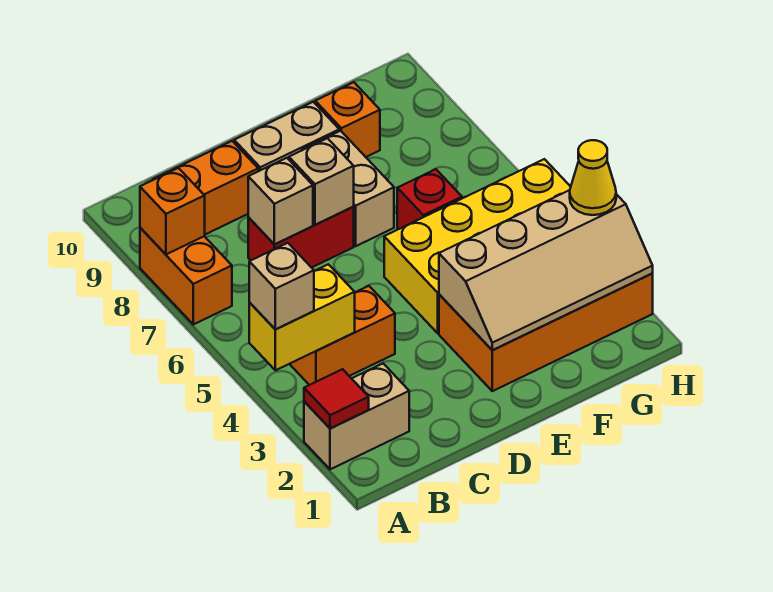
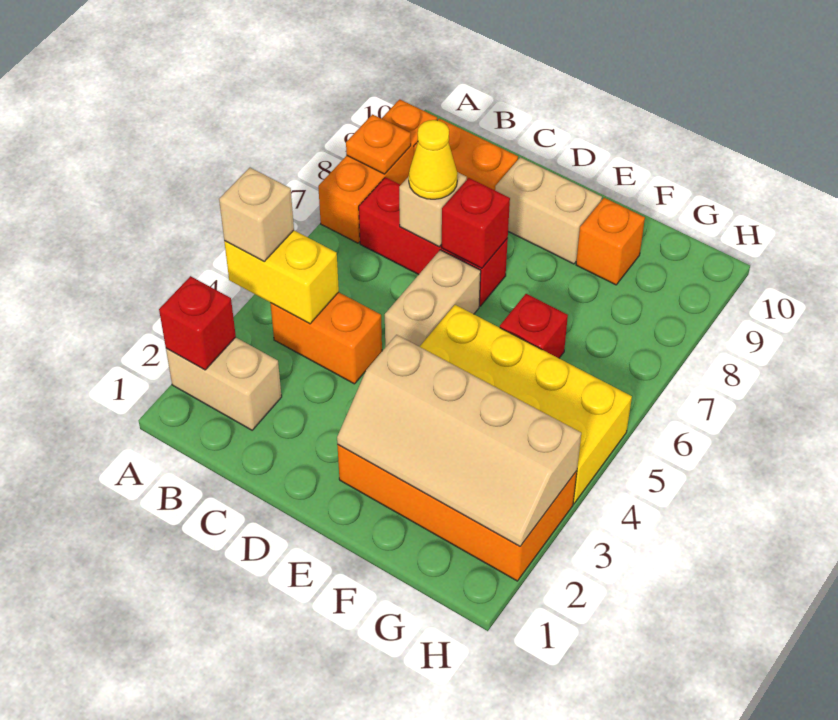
red 1x1 tile [304,369,369,429] -> red 1x1 brick [159,276,236,370]
orange 1x2 brick [140,228,232,324] -> orange 1x3 brick [318,99,437,243]
orange 1x1 brick [140,168,205,254] -> orange 1x1 plate [346,114,411,174]
red 1x2 brick [248,207,354,268] -> red 1x3 brick [359,177,508,306]
tan 1x1 brick [289,138,354,225] -> red 1x1 brick [442,178,510,268]
tan 1x2 brick [302,131,394,246] -> tan 1x2 brick moved to [385,250,481,347]
yellow 1x1 cone [570,140,616,215] -> yellow 1x1 cone moved to [409,120,458,199]

